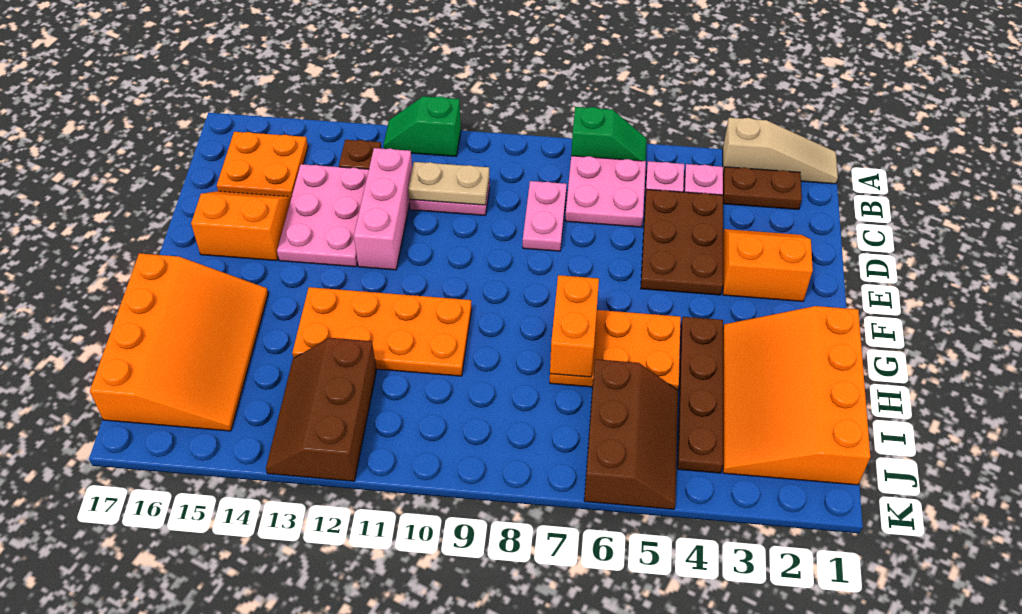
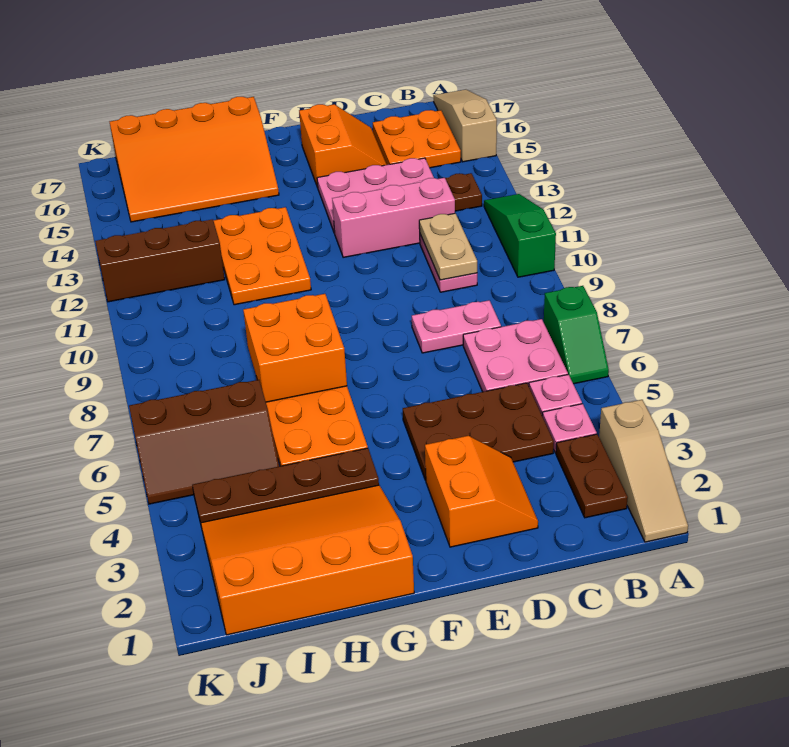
green 1x2 slope [383,96,461,156] -> green 1x3 slope [484,194,556,277]
none -> tan 1x3 slope [433,90,497,162]
orange 1x2 brick [550,275,599,377] -> orange 2x2 brick [243,294,347,402]
orange 2x4 plate [292,287,472,376] -> orange 2x3 plate [213,207,311,305]

